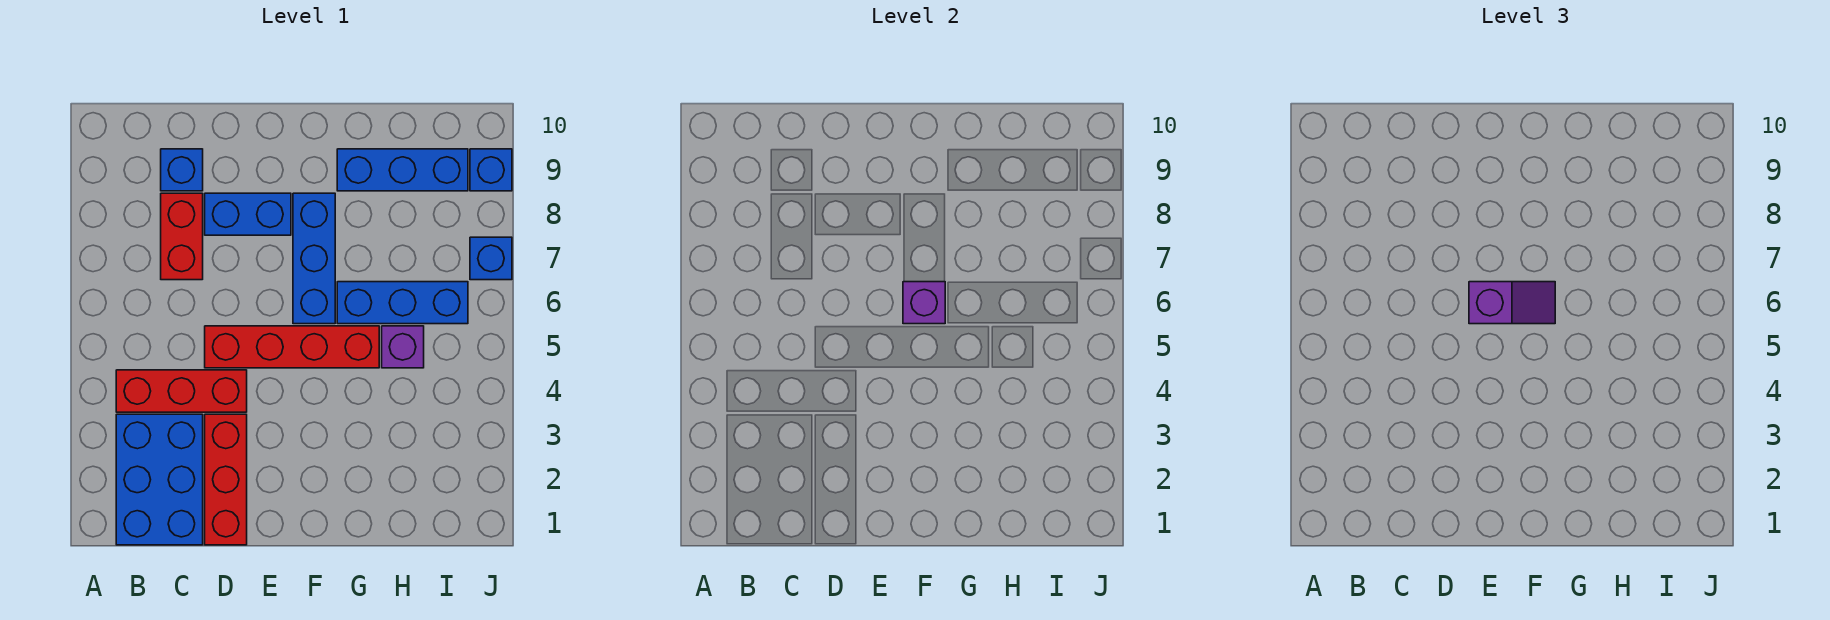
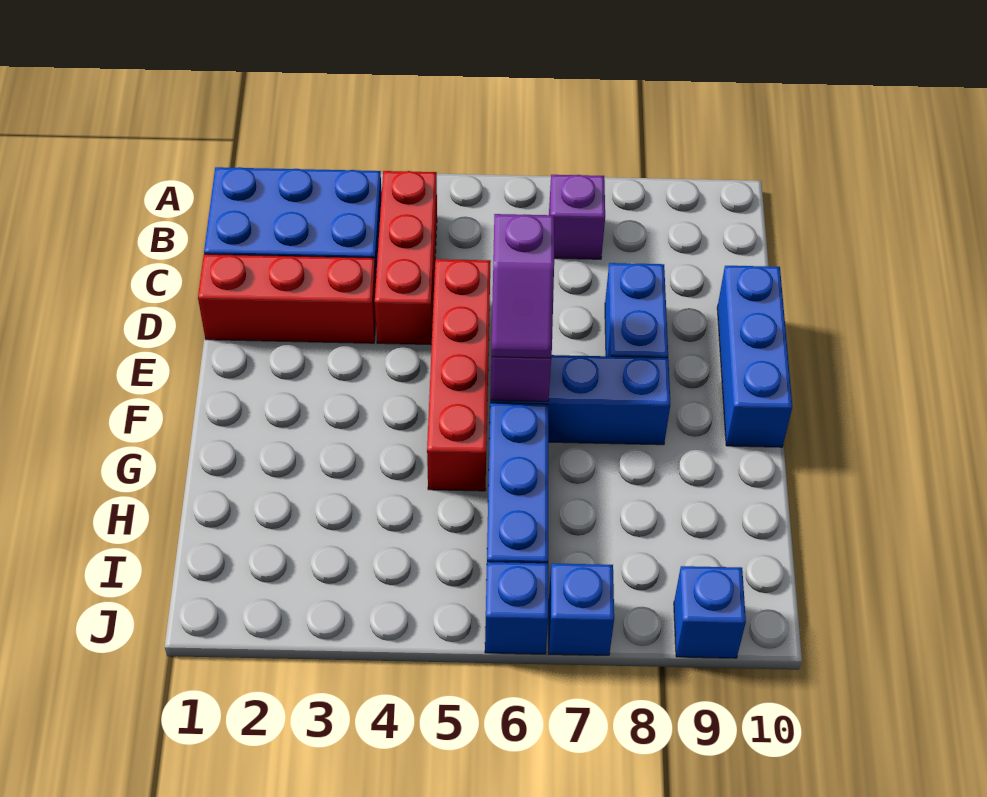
red 1x2 brick [161,193,203,280] -> none
blue 1x1 brick [161,149,203,191] -> blue 1x1 brick moved to [485,562,548,654]
blue 1x3 brick [337,149,468,191] -> blue 1x3 brick moved to [717,266,792,447]
purple 1x1 brick [382,326,424,368] -> purple 1x1 brick moved to [549,175,605,259]

